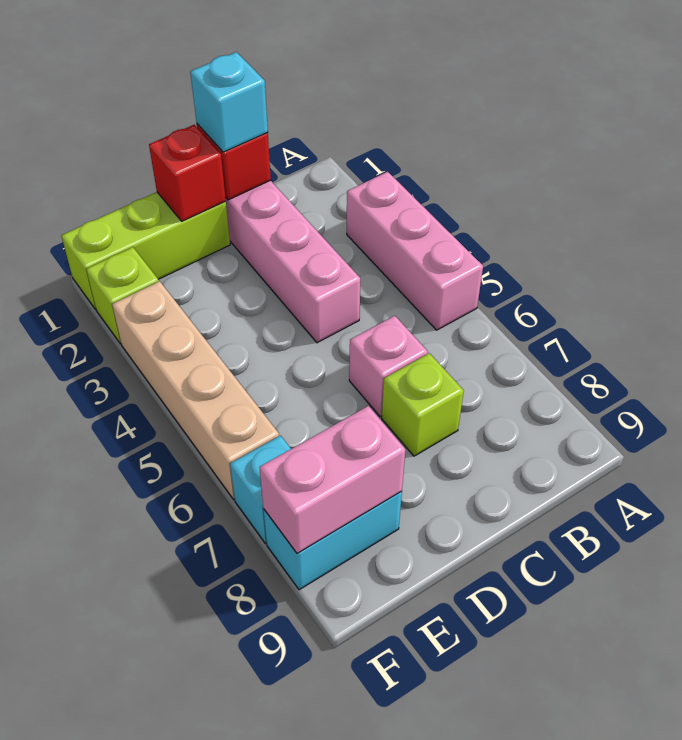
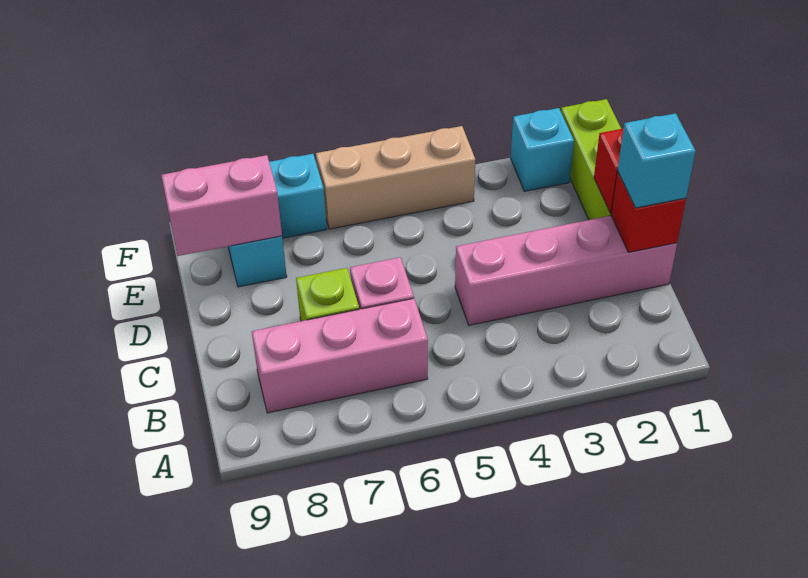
pink 1x3 brick [347,172,483,330] -> pink 1x3 brick moved to [252,298,428,413]
pink 1x2 brick [259,406,405,554] -> pink 1x2 brick turned to [161,155,282,256]
lime 1x1 brick [86,247,159,344] -> cyan 1x1 brick [511,108,574,191]
tan 1x4 brick [112,281,279,499] -> tan 1x3 brick [316,126,475,229]

